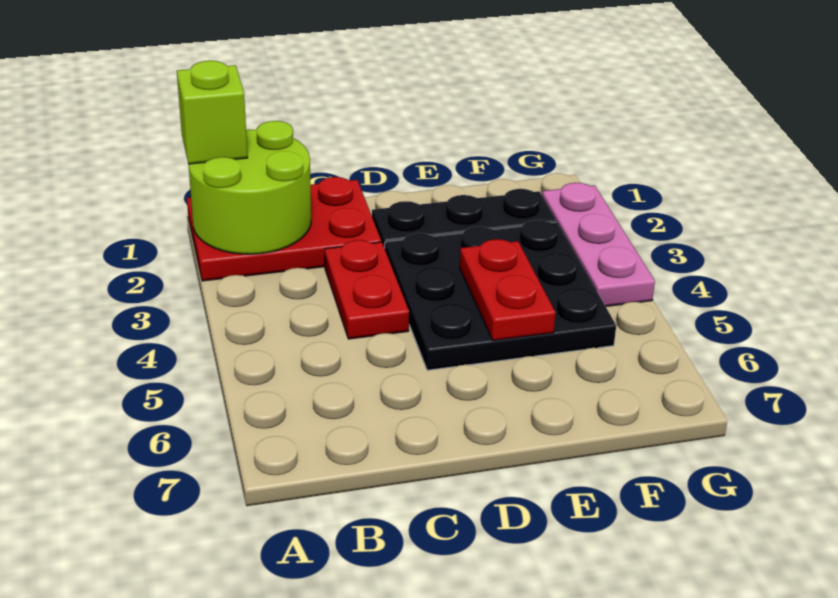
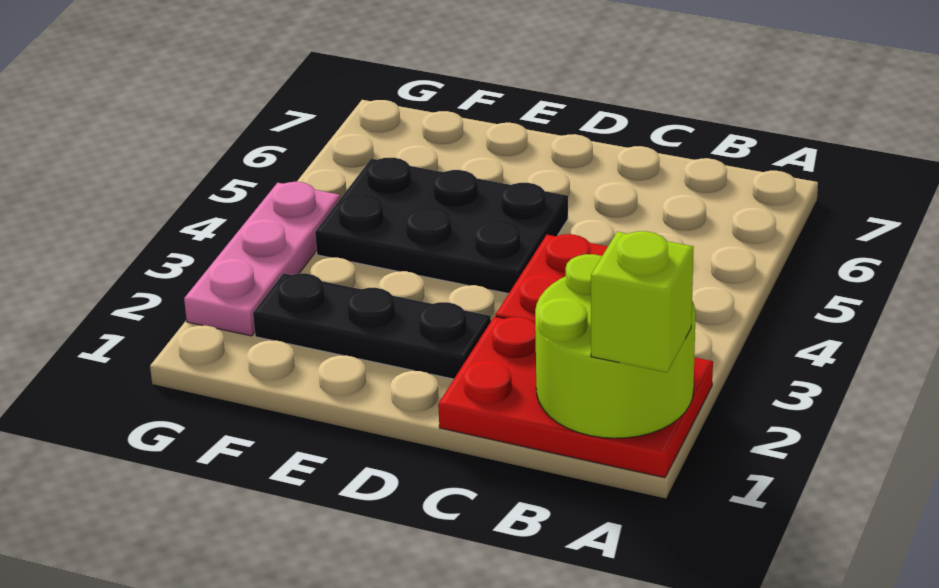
black 3x3 plate [385,220,616,370] -> black 2x3 plate [315,158,568,294]
red 1x2 plate [460,239,555,341] -> none

